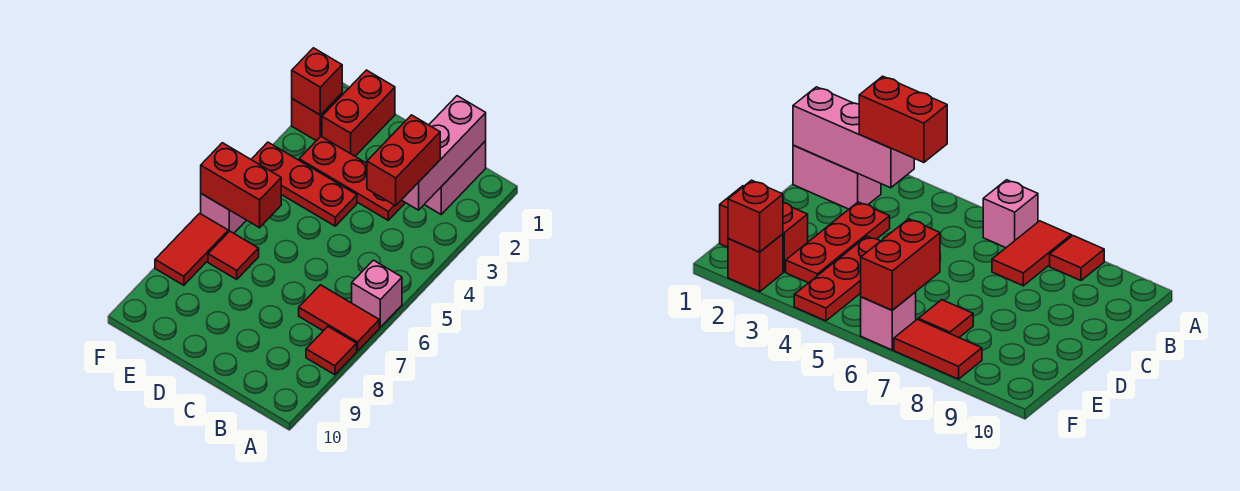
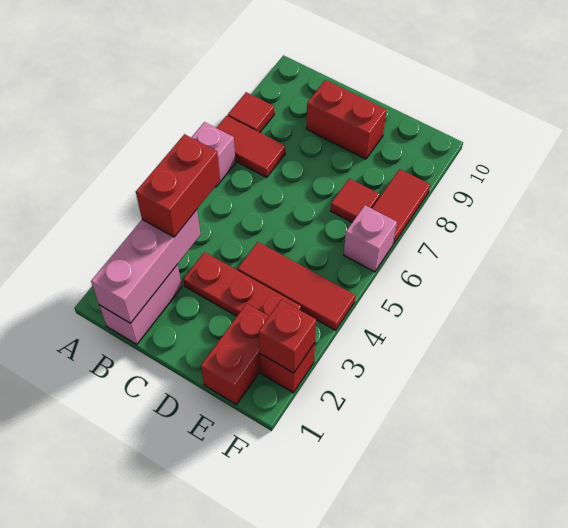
red 1x3 plate [251,142,357,226] -> red 1x3 tile [238,242,355,330]
red 1x2 brick [201,143,281,228] -> red 1x2 brick moved to [306,80,386,159]

